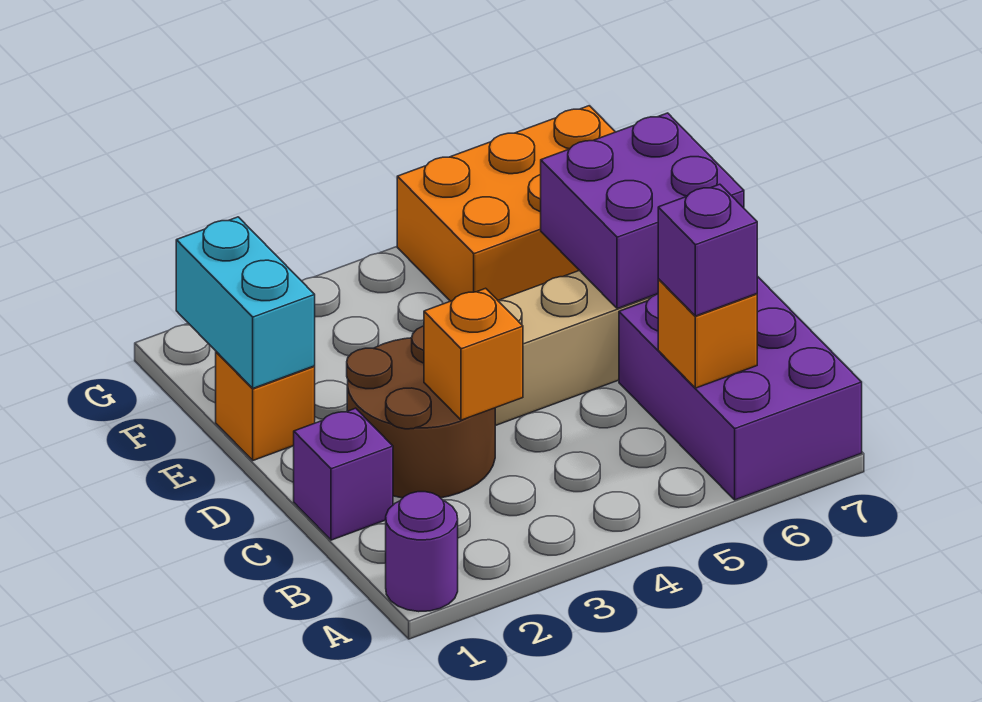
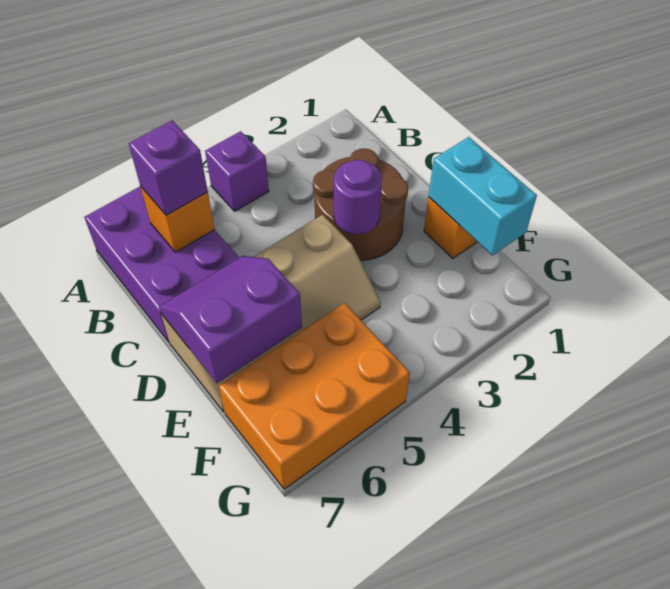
purple 1x1 round brick [386,492,458,612] -> purple 1x1 round brick moved to [334,160,382,234]
purple 1x1 brick [294,408,393,540] -> purple 1x1 brick moved to [205,131,269,211]
orange 1x1 brick [424,288,523,420] -> none
purple 2x2 brick [541,113,744,309] -> purple 2x2 slope [159,256,302,383]

